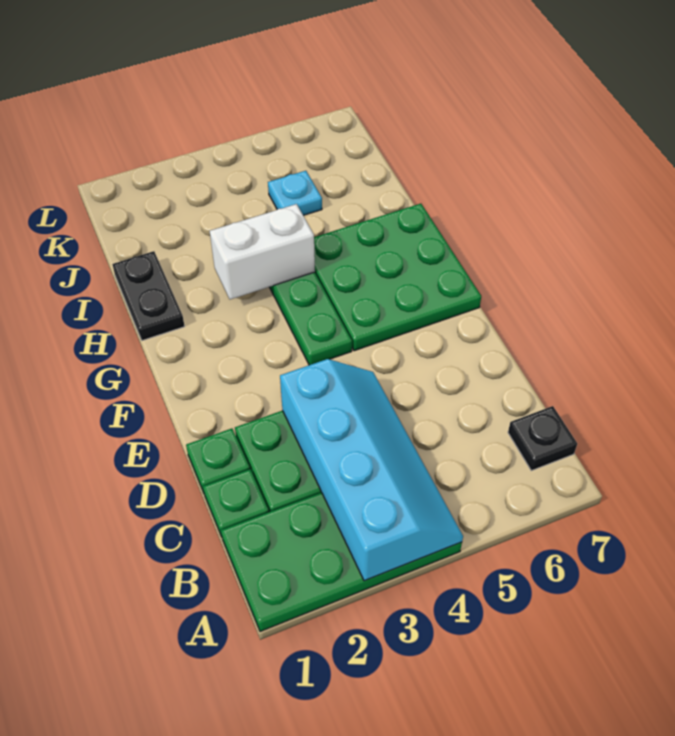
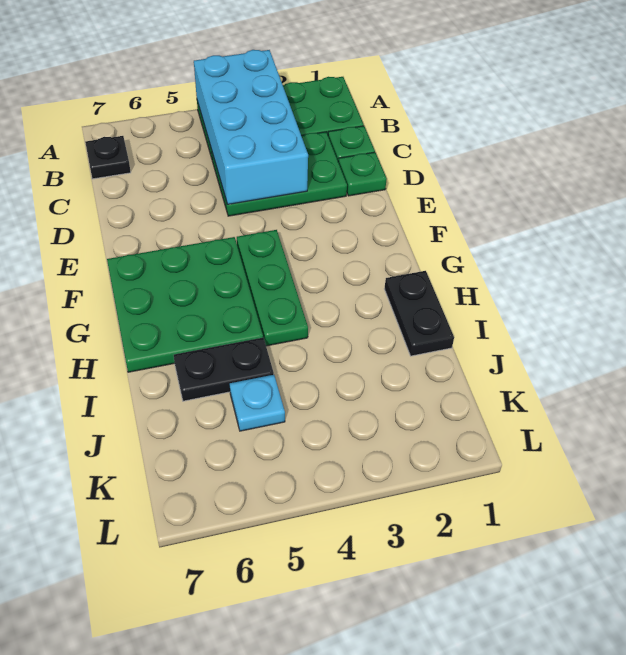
cyan 2x4 slope [280,359,463,581] -> cyan 2x4 brick [194,50,308,204]
white 1x2 brick [210,204,315,299] -> none
none -> black 1x2 plate [174,338,274,401]

